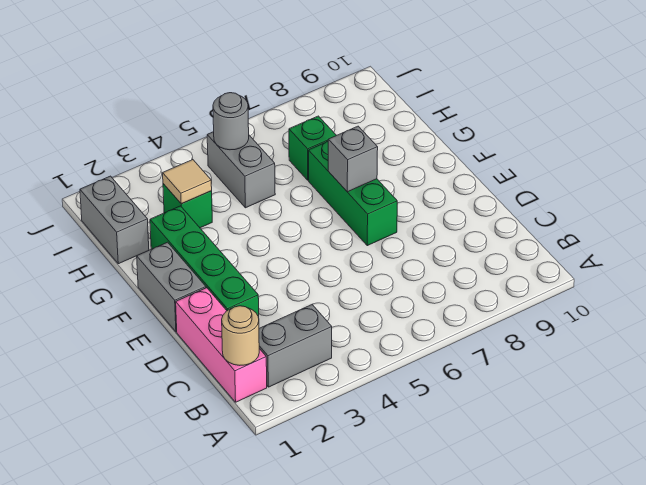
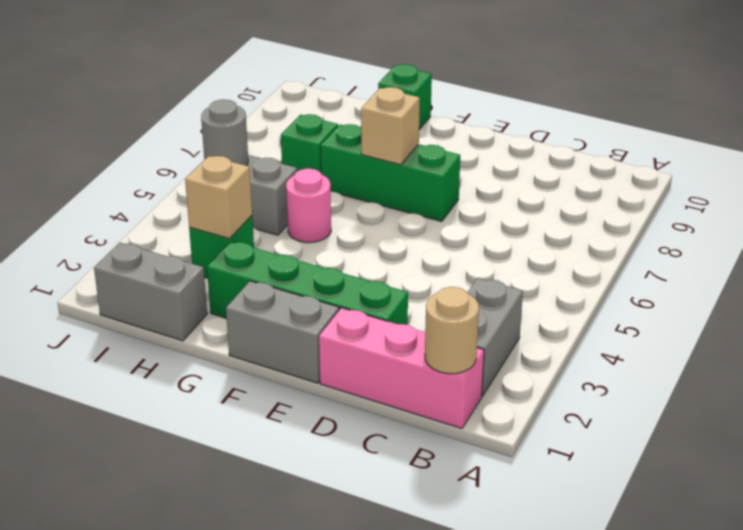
grey 1x1 brick [328,126,378,192] -> tan 1x1 brick [361,87,420,165]
none -> pink 1x1 round brick [286,168,331,243]
none -> green 1x1 brick [378,64,432,130]
tan 1x1 tile [163,160,212,204] -> tan 1x1 brick [185,156,252,239]

